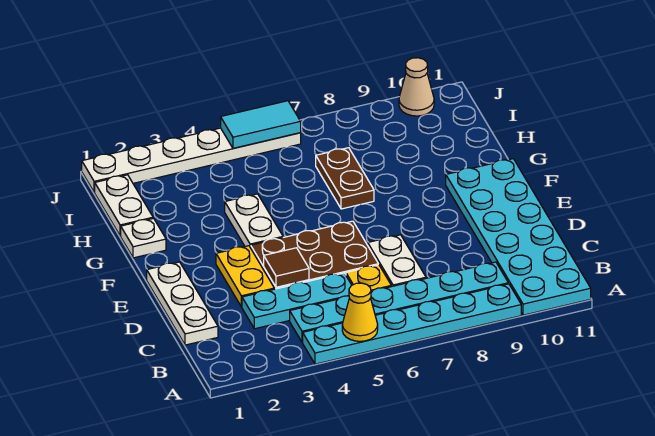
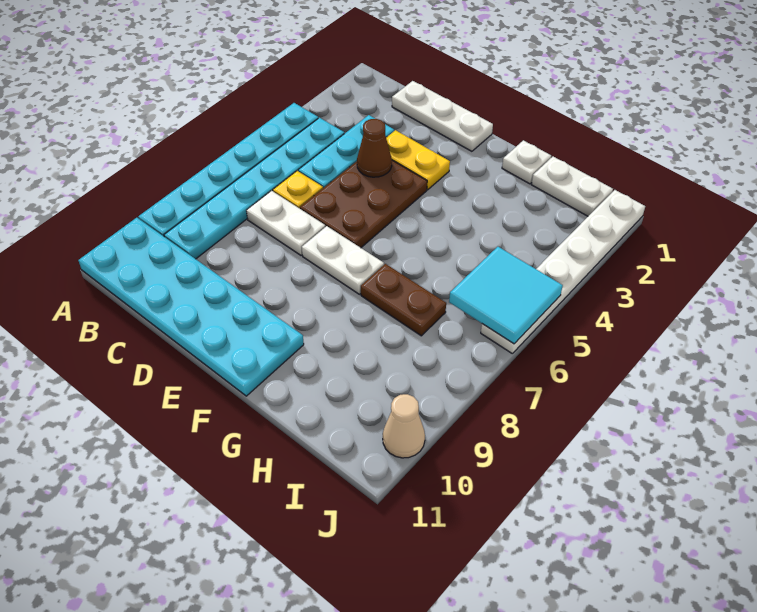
yellow 1x1 cone [342,283,378,341] -> none
brown 1x1 tile [264,248,309,287] -> brown 1x1 cone [357,119,392,177]
white 1x2 plate [225,194,283,248] -> white 1x2 plate moved to [302,226,384,294]
cyan 1x2 tile [221,101,301,148] -> cyan 2x2 tile [449,247,563,344]

